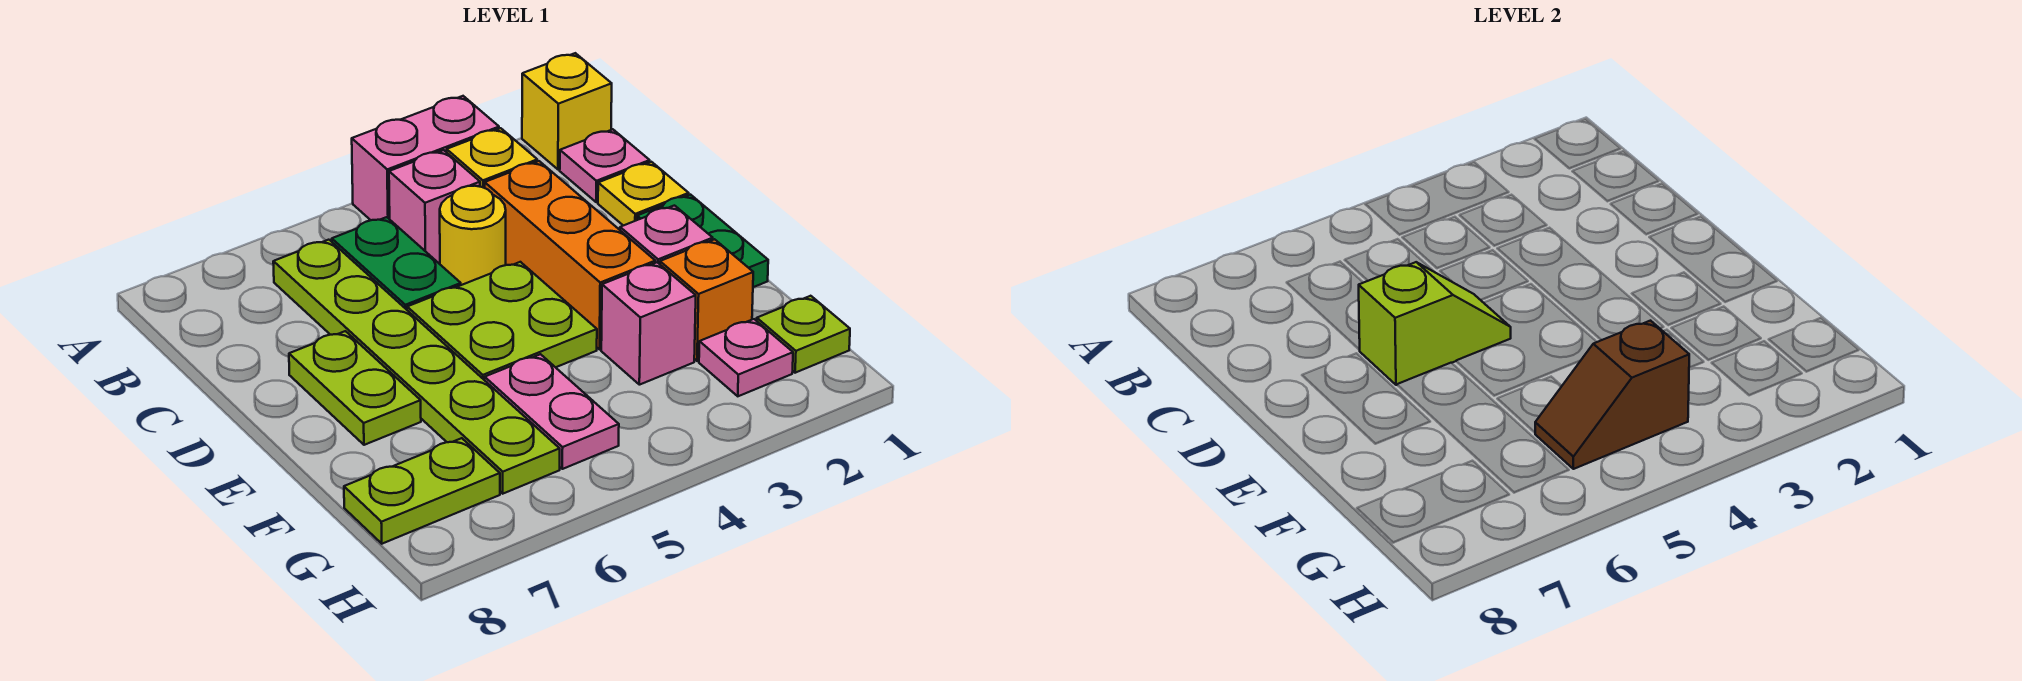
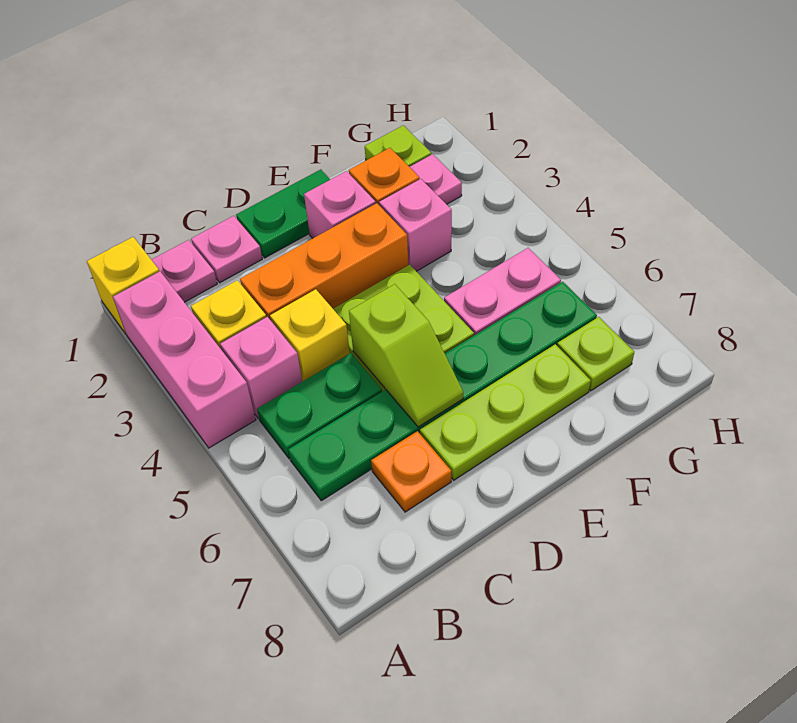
pink 1x2 brick [352,96,499,220] -> pink 1x3 brick [113,271,256,448]
lime 1x6 plate [273,240,560,494] -> green 1x6 plate [288,282,597,501]
yellow 1x1 plate [598,162,689,226] -> pink 1x1 plate [191,216,262,283]
yellow 1x1 round brick [440,186,506,285] -> yellow 1x1 brick [270,289,350,382]
none -> orange 1x1 plate [371,431,451,512]
lime 1x2 slope [1359,262,1511,385] -> lime 1x2 slope turned to [349,284,463,427]
lime 1x2 plate [289,331,421,445] -> lime 1x3 plate [420,344,591,480]
brown 1x2 slope [1535,321,1689,469] -> none
lime 1x2 plate [344,438,500,544] -> lime 1x1 plate [557,317,634,391]

